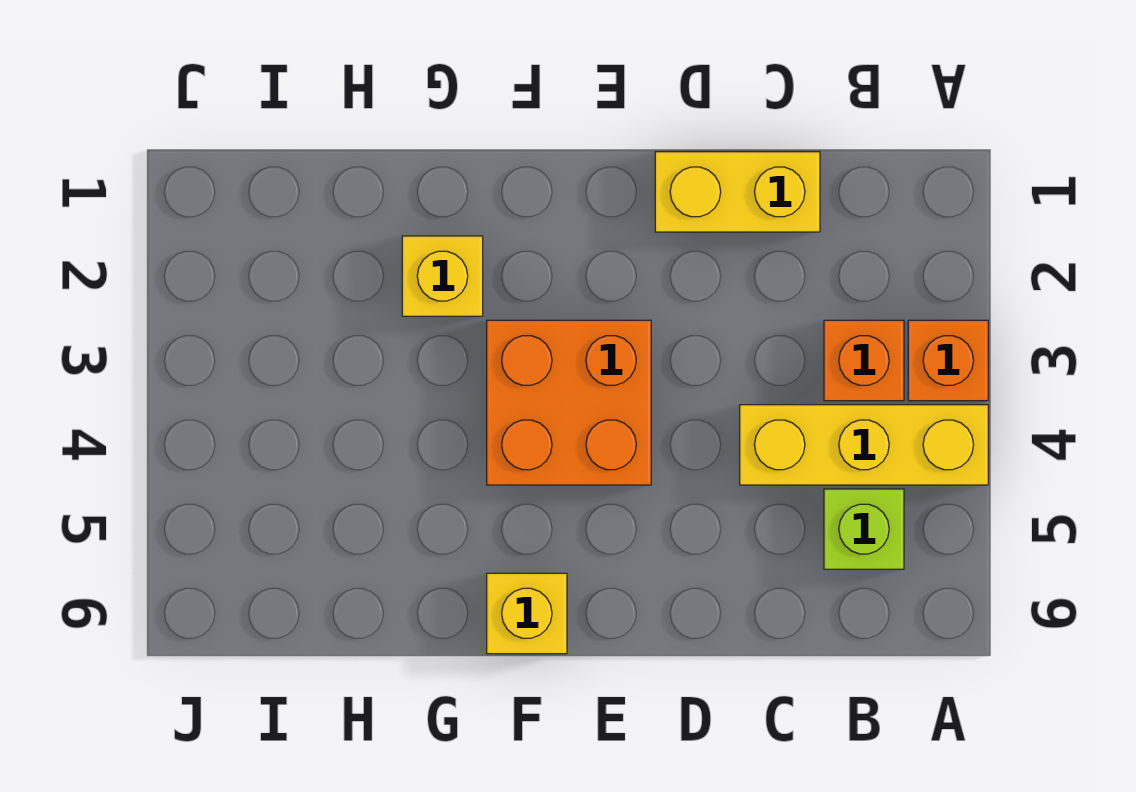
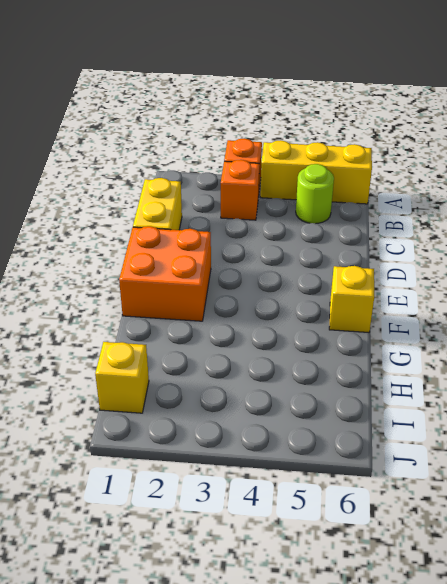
yellow 1x3 brick [740,405,988,485] -> yellow 1x3 brick turned to [260,140,372,204]
lime 1x1 brick [824,489,904,569] -> lime 1x1 round brick [296,164,334,224]
orange 2x2 brick [487,320,651,485] -> orange 2x2 brick moved to [119,226,211,321]
yellow 1x1 brick [402,236,483,316] -> yellow 1x1 brick moved to [95,342,149,413]

